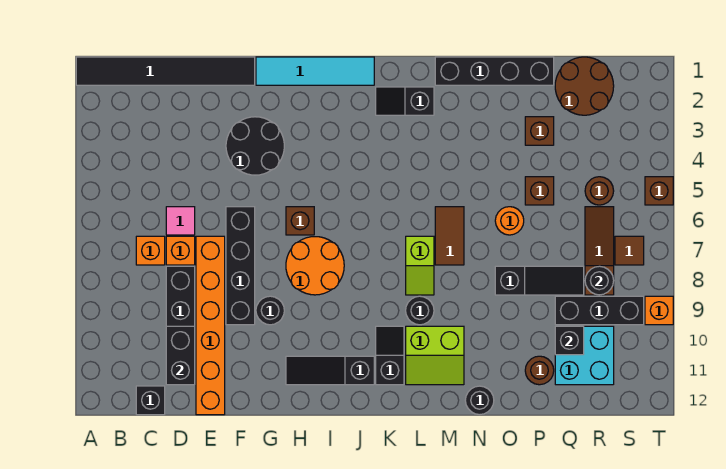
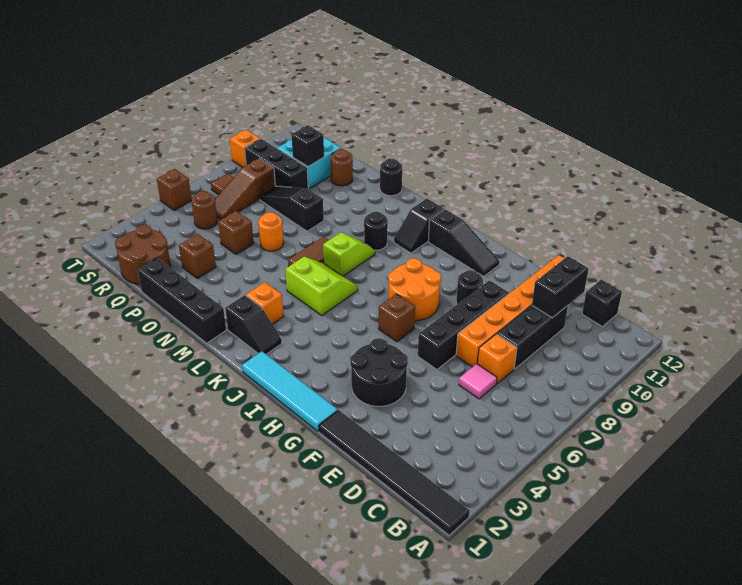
orange 1x1 brick [136,236,165,265] -> orange 1x1 brick moved to [246,282,284,324]
lime 2x2 slope [406,326,464,385] -> lime 2x2 slope moved to [285,257,358,315]
black 1x1 round brick [585,266,614,295] -> none

